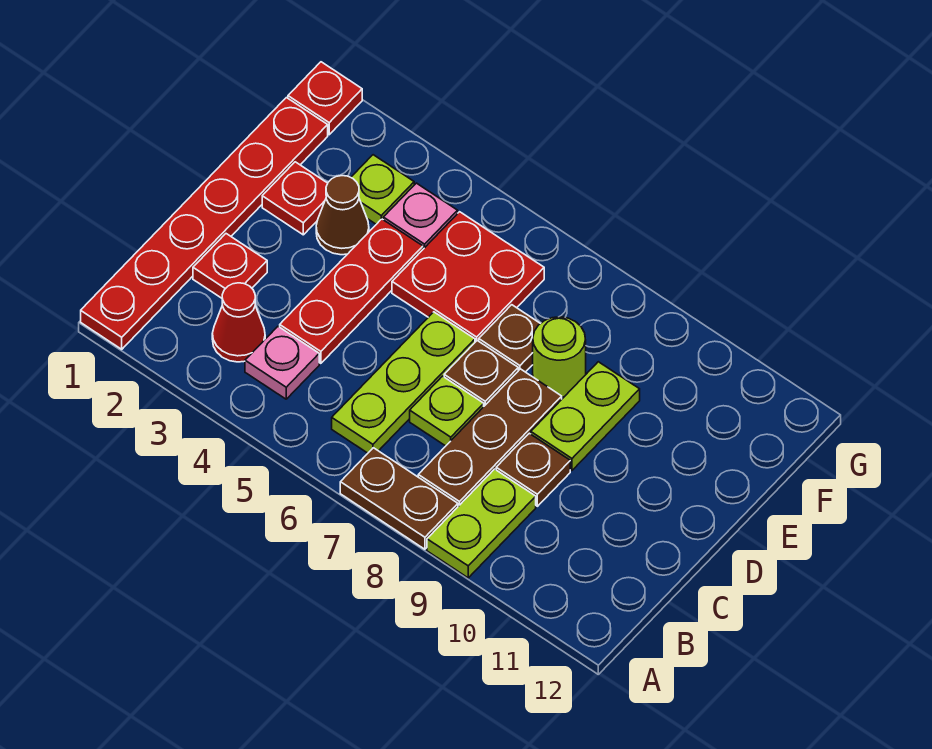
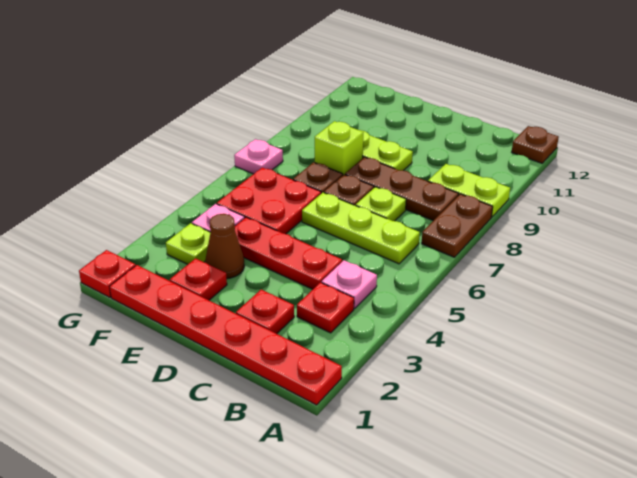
red 1x1 cone [212,283,265,362] -> red 1x1 plate [297,283,354,333]
brown 1x1 plate [496,433,570,506] -> brown 1x1 plate moved to [512,126,559,163]
lime 1x1 round brick [533,317,586,397] -> lime 1x1 brick [315,121,364,175]
none -> pink 1x1 plate [234,139,283,174]

